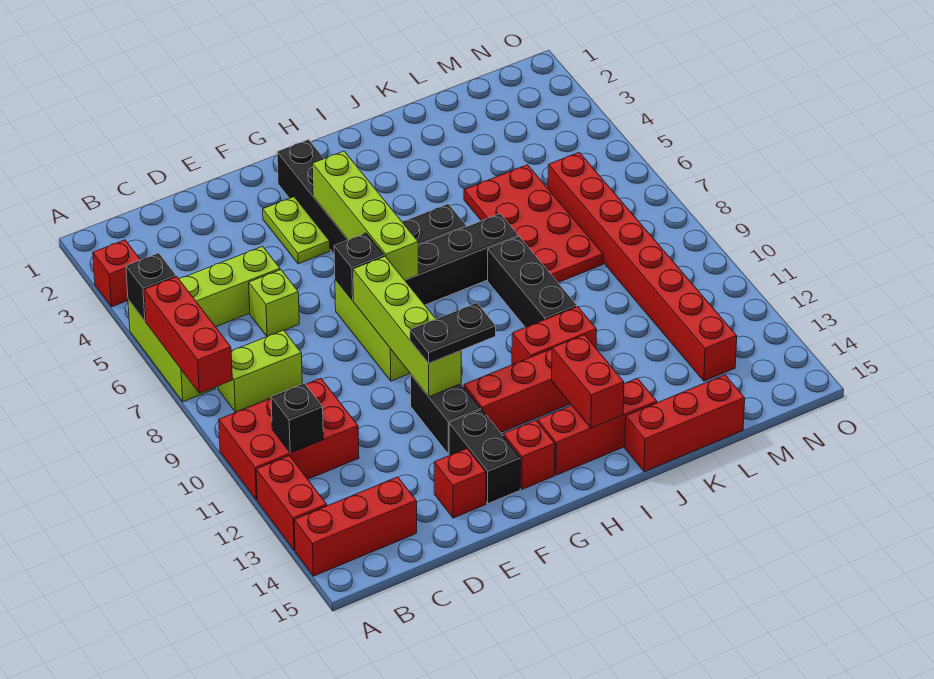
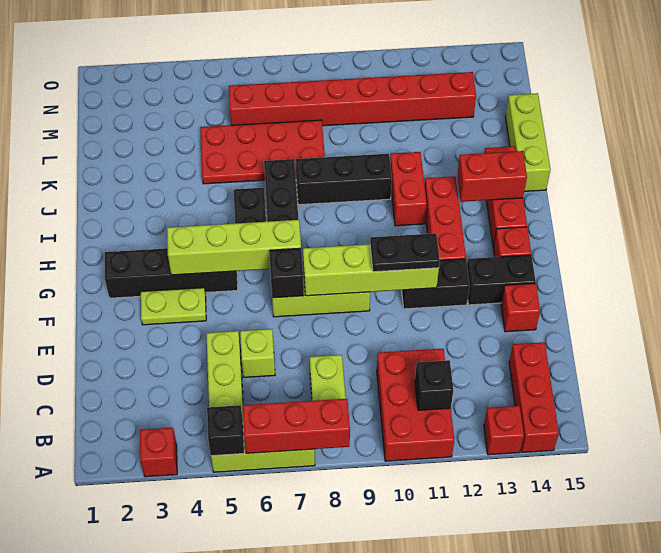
red 1x2 brick [256,456,327,551] -> red 1x1 brick [484,406,524,455]
black 1x2 plate [410,303,496,363] -> black 1x2 plate turned to [370,233,440,272]
red 1x3 brick [625,375,745,472] -> lime 1x3 brick [505,93,551,191]

